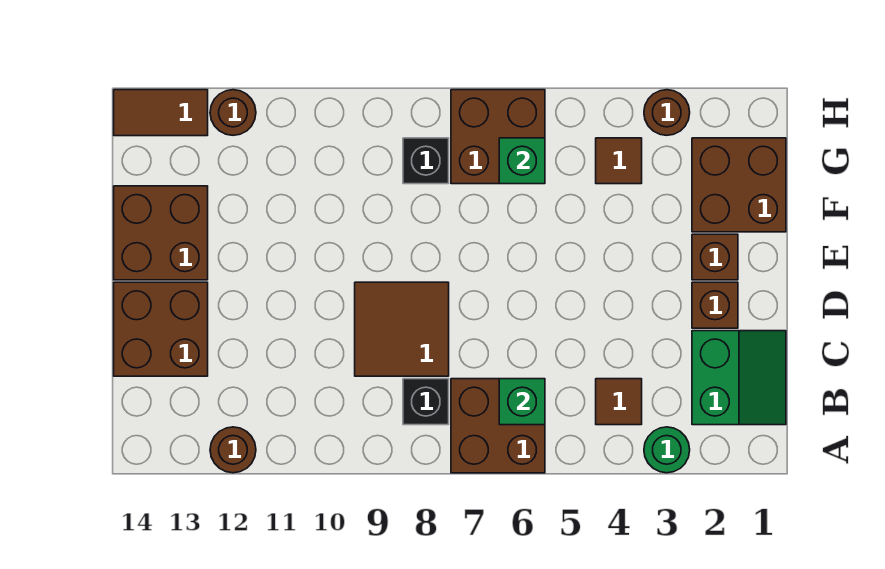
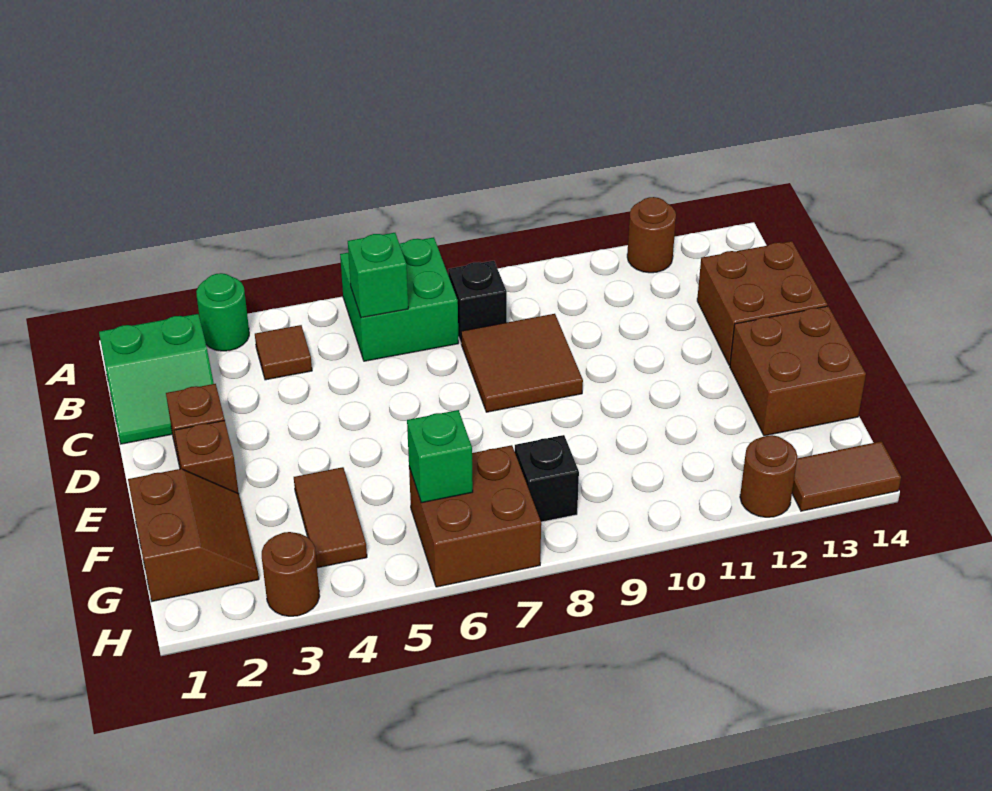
brown 2x2 brick [451,379,545,473] -> green 2x2 brick [340,237,459,361]
green 2x2 slope [692,331,786,425] -> green 2x2 slope turned to [99,314,214,444]
brown 2x2 brick [692,138,786,232] -> brown 2x2 slope [128,469,259,601]
brown 1x1 tile [596,138,642,184] -> brown 1x2 tile [294,467,367,568]

